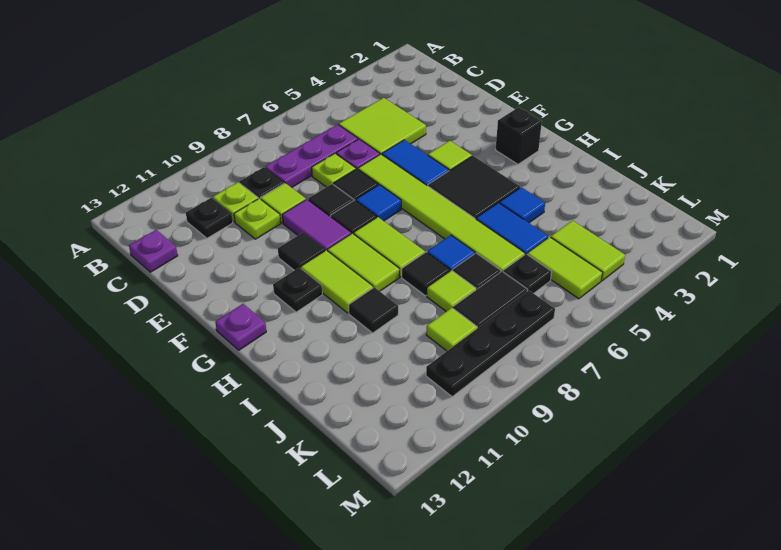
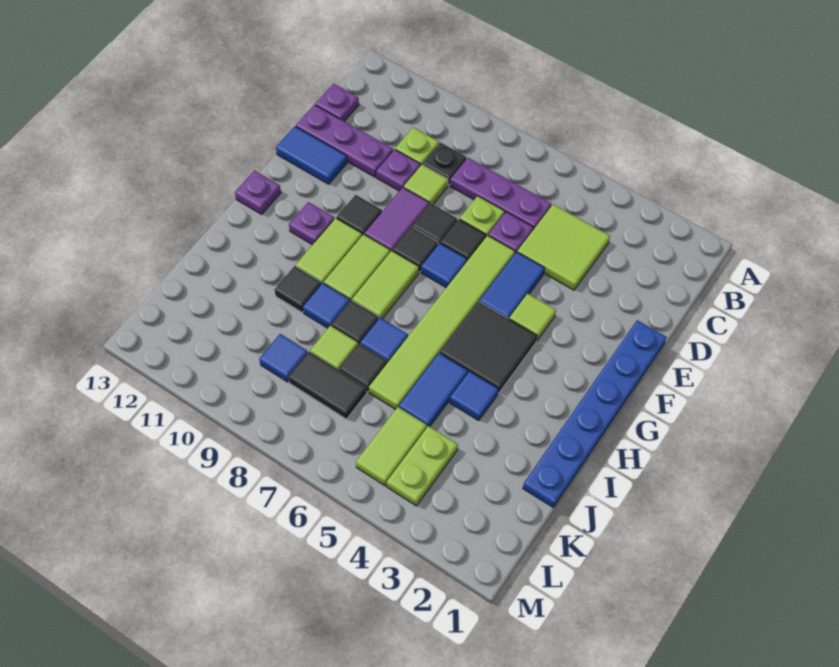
black 1x1 plate [186,198,233,238] -> none
lime 1x1 plate [234,198,281,239] -> purple 1x1 plate [376,149,420,191]
none -> purple 1x3 plate [296,105,393,177]
none -> blue 1x6 plate [523,320,667,507]
none -> blue 1x2 tile [276,126,347,184]
black 1x1 brick [496,107,542,164] -> none
black 1x1 plate [273,267,322,312] -> purple 1x1 plate [289,202,334,245]
none -> blue 1x1 tile [303,283,350,328]
lime 1x2 tile [551,221,625,281] -> lime 1x2 plate [387,426,458,506]
black 1x1 plate [503,254,552,293] -> none
lime 1x1 tile [426,308,477,351] -> blue 1x1 tile [259,334,308,382]
black 1x4 plate [426,290,555,397] -> none

